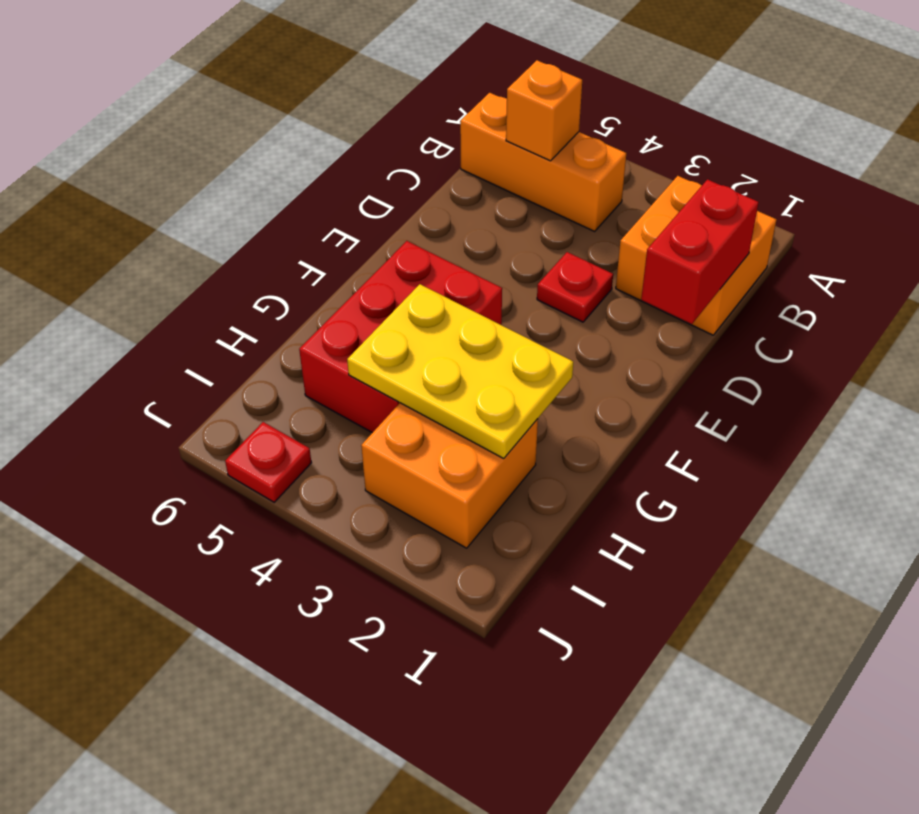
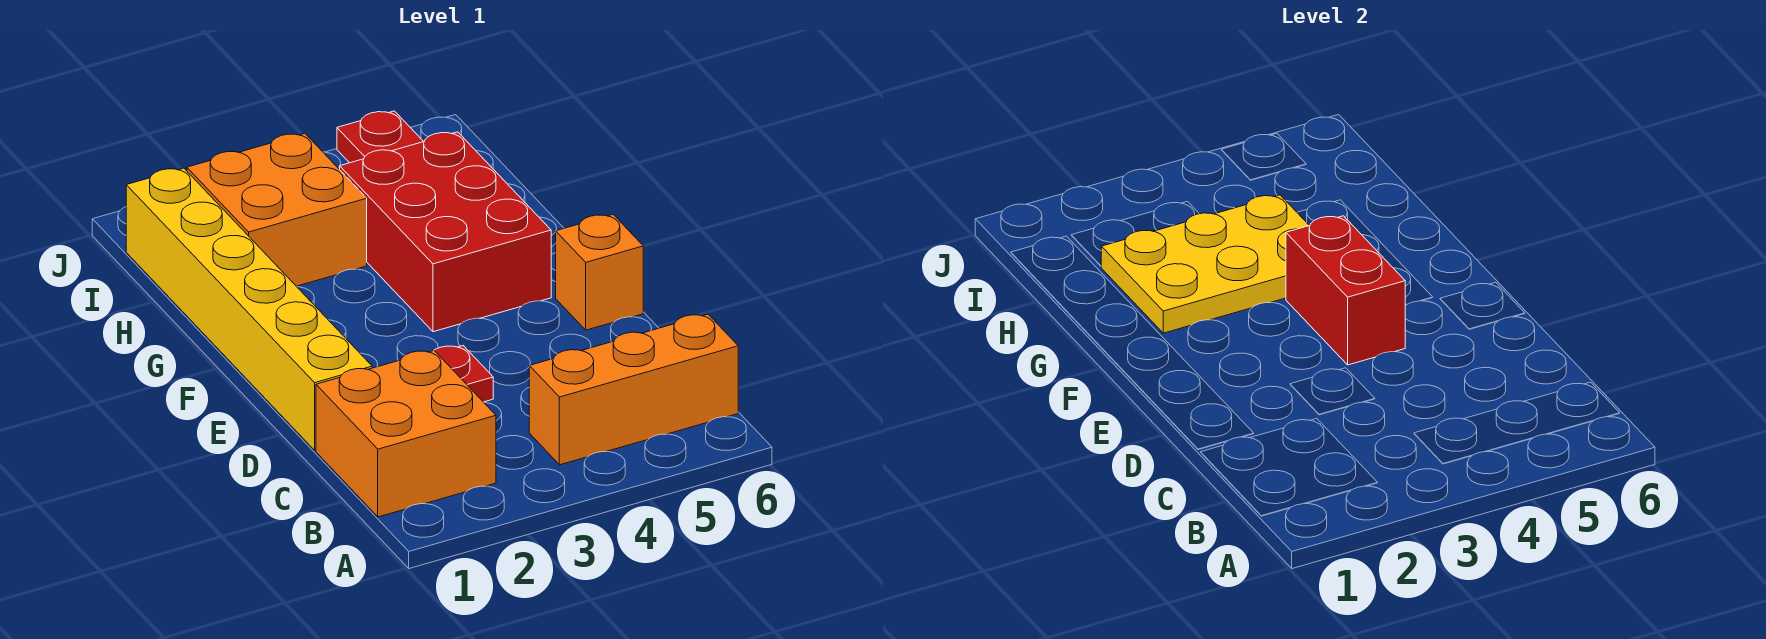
orange 1x1 brick [506,60,582,161] -> orange 1x1 brick moved to [556,215,643,330]
red 1x2 brick [641,179,759,324] -> red 1x2 brick moved to [1286,216,1405,365]
none -> yellow 1x6 brick [126,168,372,450]

